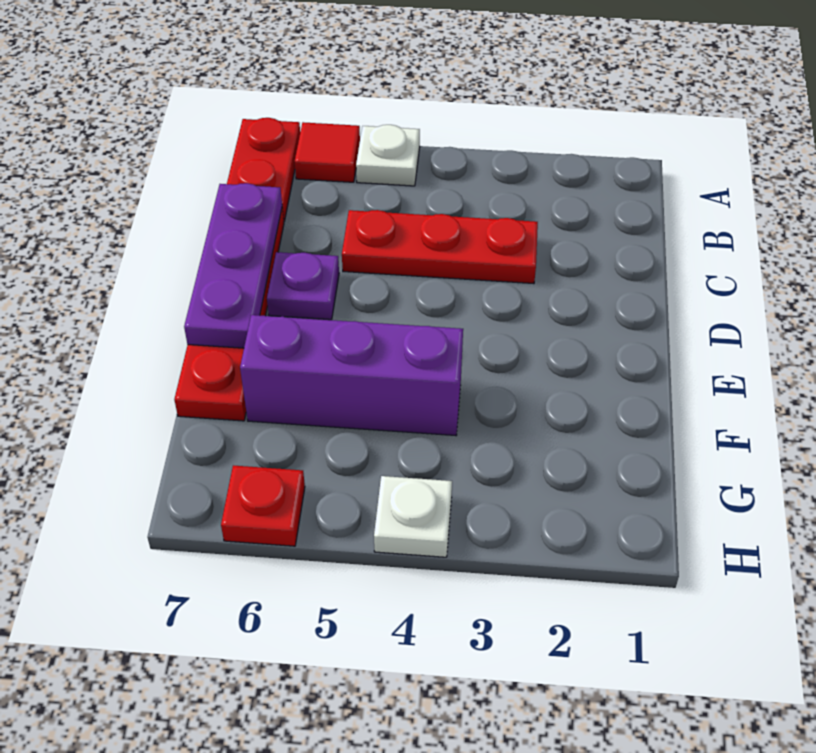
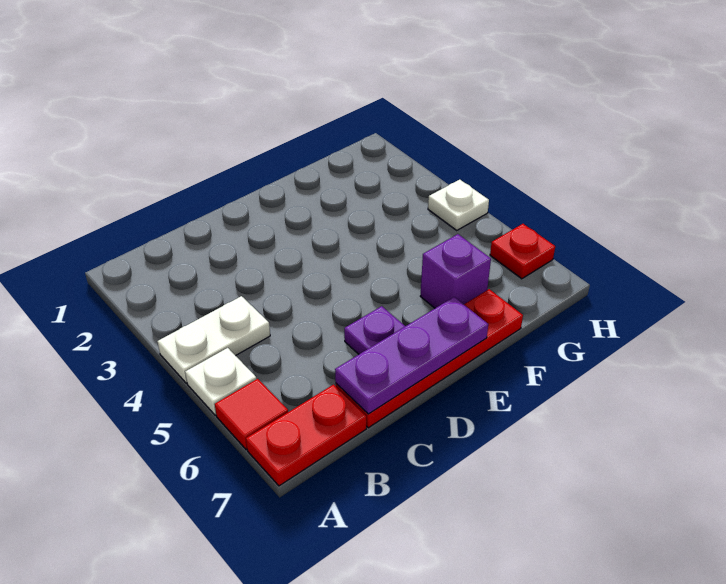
none -> white 1x2 plate [158,296,270,383]
red 1x3 plate [342,210,538,284] -> none
purple 1x3 brick [240,315,463,436] -> purple 1x1 brick [420,234,491,308]

